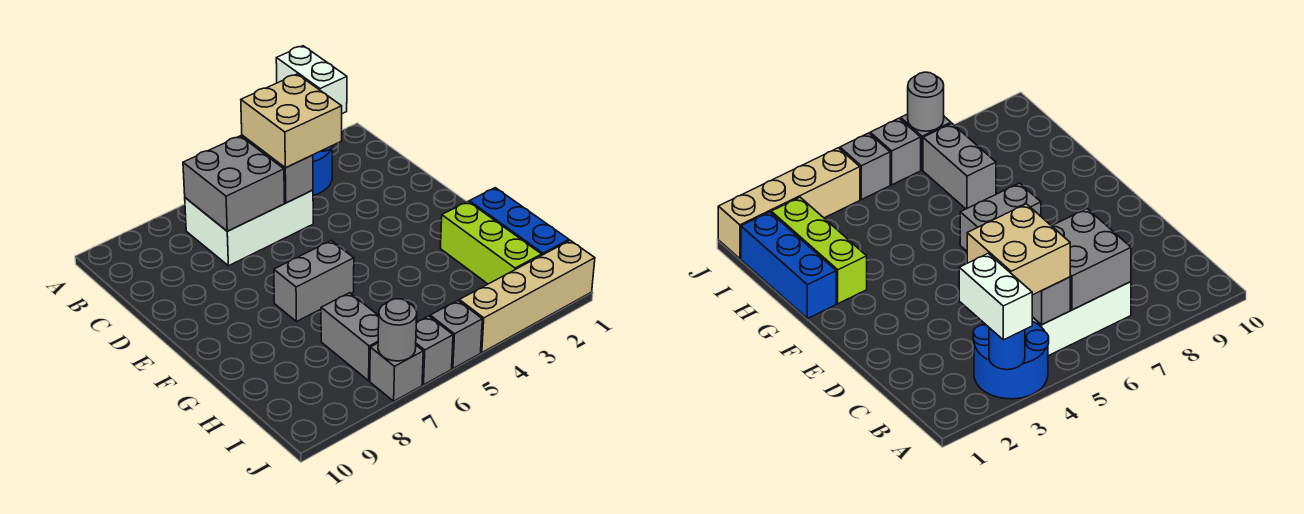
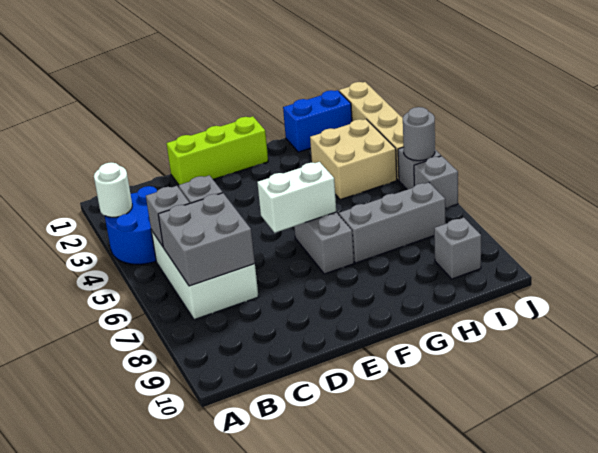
blue 1x1 round brick [989,328,1025,370] -> white 1x1 round brick [94,162,132,217]
white 1x2 brick [276,46,347,114] -> white 1x2 brick moved to [257,162,336,233]
tan 2x2 brick [241,74,342,168] -> tan 2x2 brick moved to [310,119,397,200]
blue 1x3 brick [469,188,569,255] -> blue 1x2 brick [283,90,352,152]
lime 1x3 brick [440,202,542,284] -> lime 1x3 brick moved to [166,116,268,185]
grey 1x2 brick [321,293,379,381] -> grey 1x3 brick [339,182,446,263]
grey 1x1 brick [370,343,423,401] -> grey 1x1 brick moved to [434,217,481,279]
grey 1x1 round brick [378,299,417,361] -> grey 1x1 round brick moved to [403,107,435,161]

